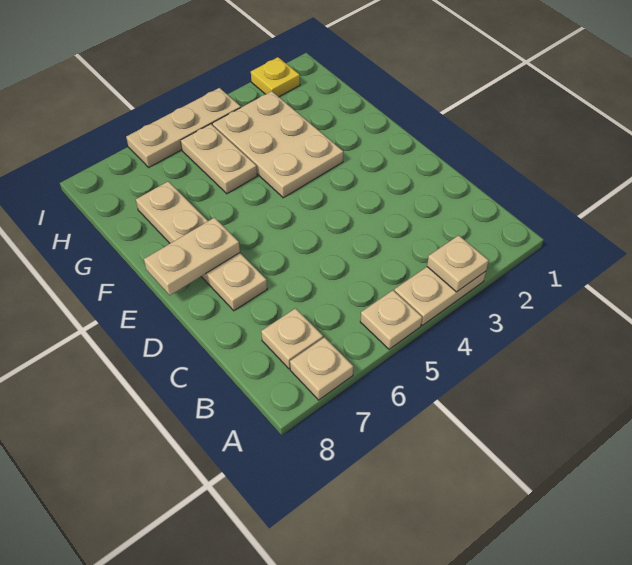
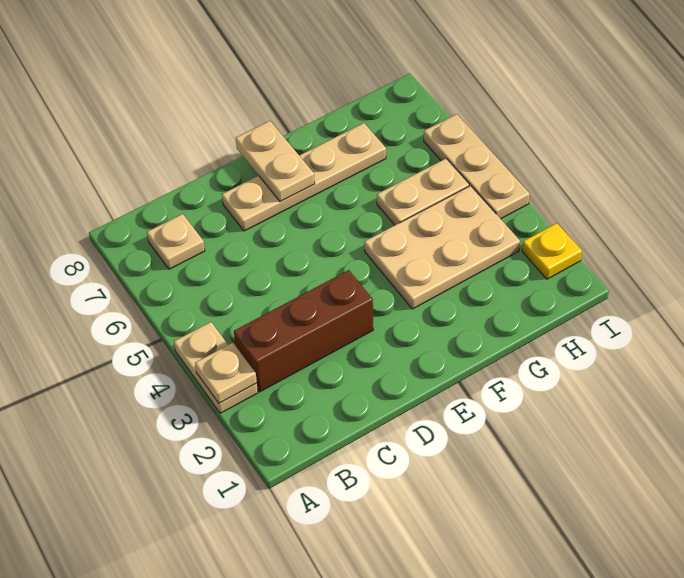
tan 1x1 plate [360,290,422,349] -> none
tan 1x1 plate [290,337,353,400] -> none
none -> brown 1x3 brick [234,270,373,392]

